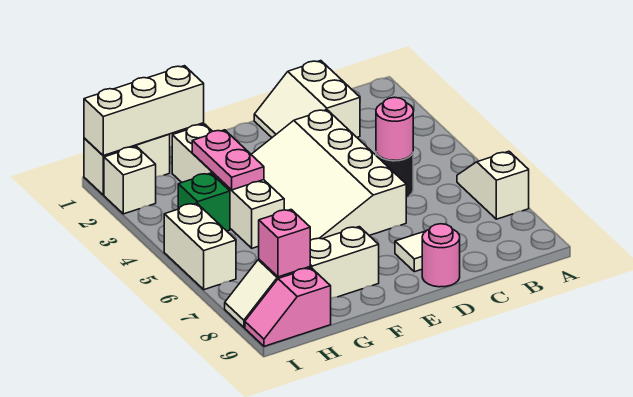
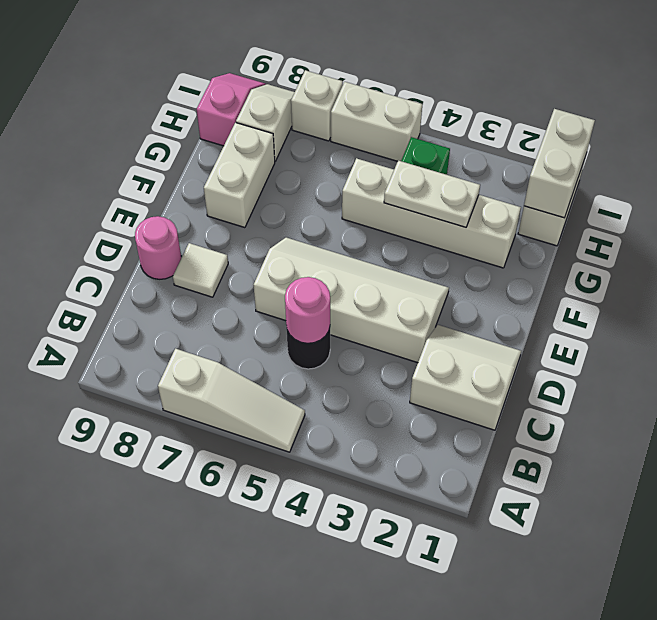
white 1x2 slope [457,151,529,219] -> white 1x3 slope [158,349,305,452]
white 3x4 slope [251,110,406,240] -> white 2x4 slope [254,237,449,363]
white 1x3 brick [84,66,204,155] -> white 1x2 brick [524,109,595,218]
pink 1x2 plate [192,130,264,190] -> white 1x2 plate [384,161,480,227]
pink 1x1 brick [259,210,310,277] -> none
white 1x1 brick [104,147,156,214] -> white 1x1 brick moved to [291,70,343,141]

